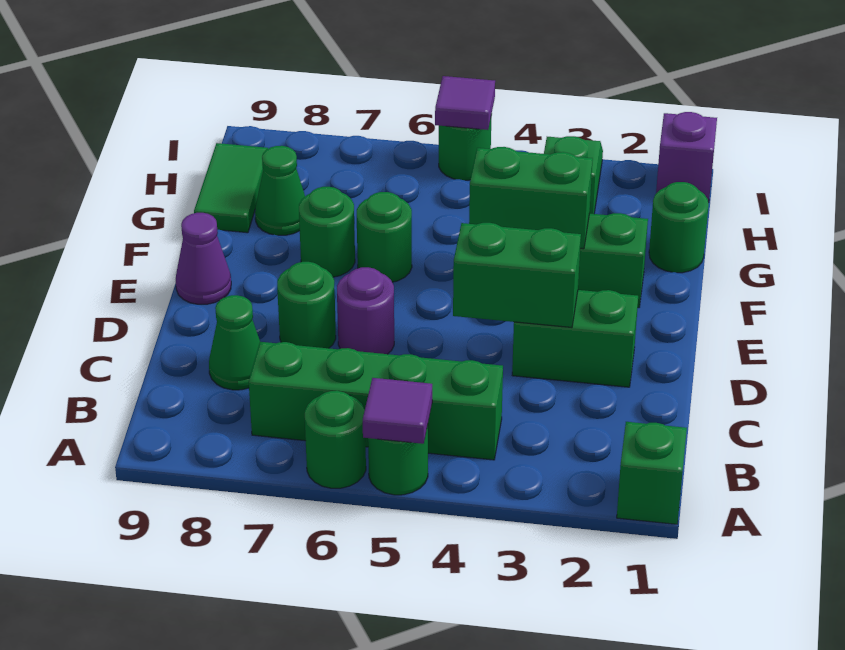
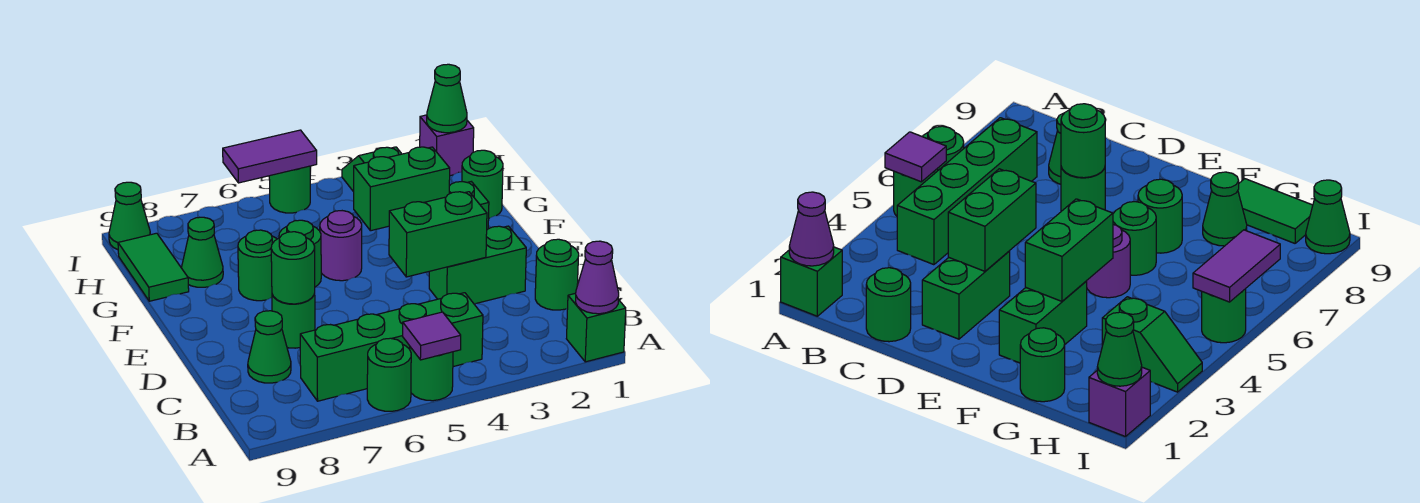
none -> green 1x1 round brick [535,239,579,310]
purple 1x1 round brick [337,267,394,354] -> purple 1x1 round brick moved to [320,211,362,281]
none -> green 1x1 round brick [271,232,315,304]
purple 1x1 cone [176,213,231,304] -> purple 1x1 cone moved to [576,241,619,314]
none -> green 1x1 cone [427,64,467,133]
purple 1x1 tile [435,76,495,130] -> purple 1x2 tile [223,130,317,183]
none -> green 1x1 cone [109,182,150,250]

